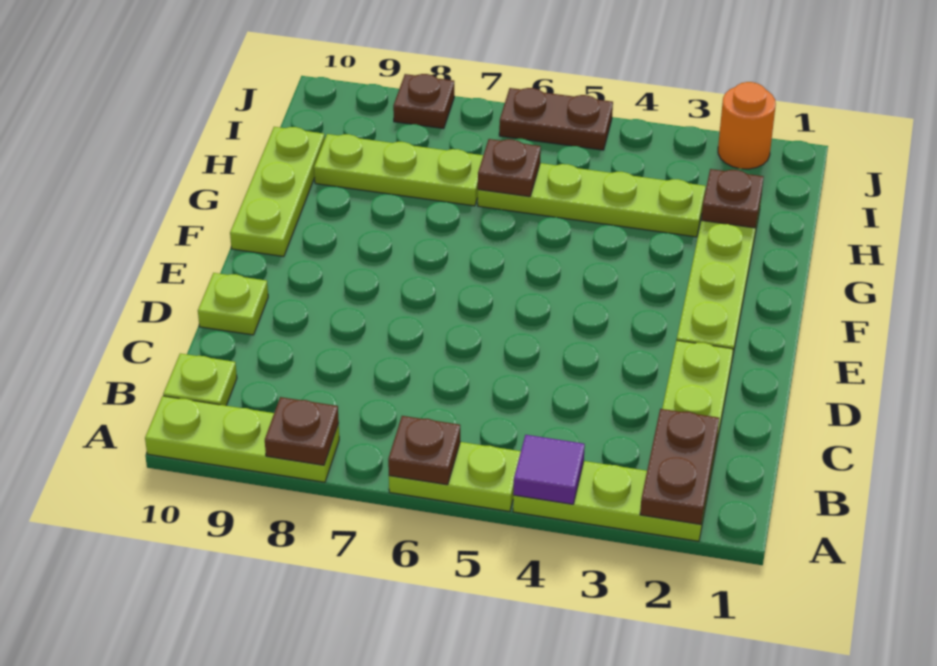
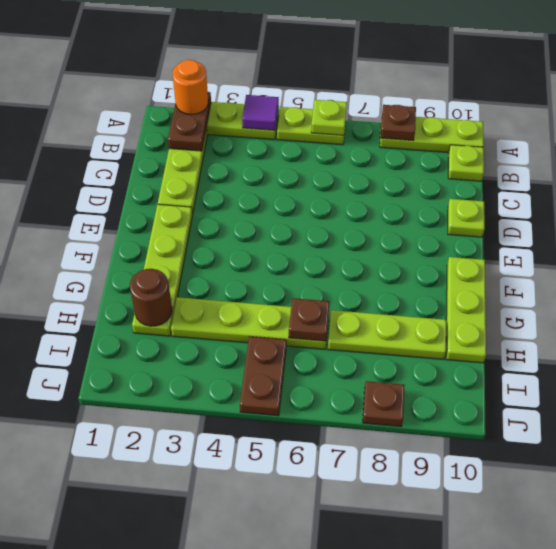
brown 1x1 plate [388,416,460,485] -> lime 1x1 plate [311,100,347,135]
brown 1x1 plate [701,169,764,228] -> brown 1x1 round brick [130,269,172,326]
orange 1x1 round brick [718,82,776,169] -> orange 1x1 round brick moved to [173,60,208,114]
brown 1x2 plate [499,88,613,150] -> brown 1x2 plate turned to [240,337,287,416]

